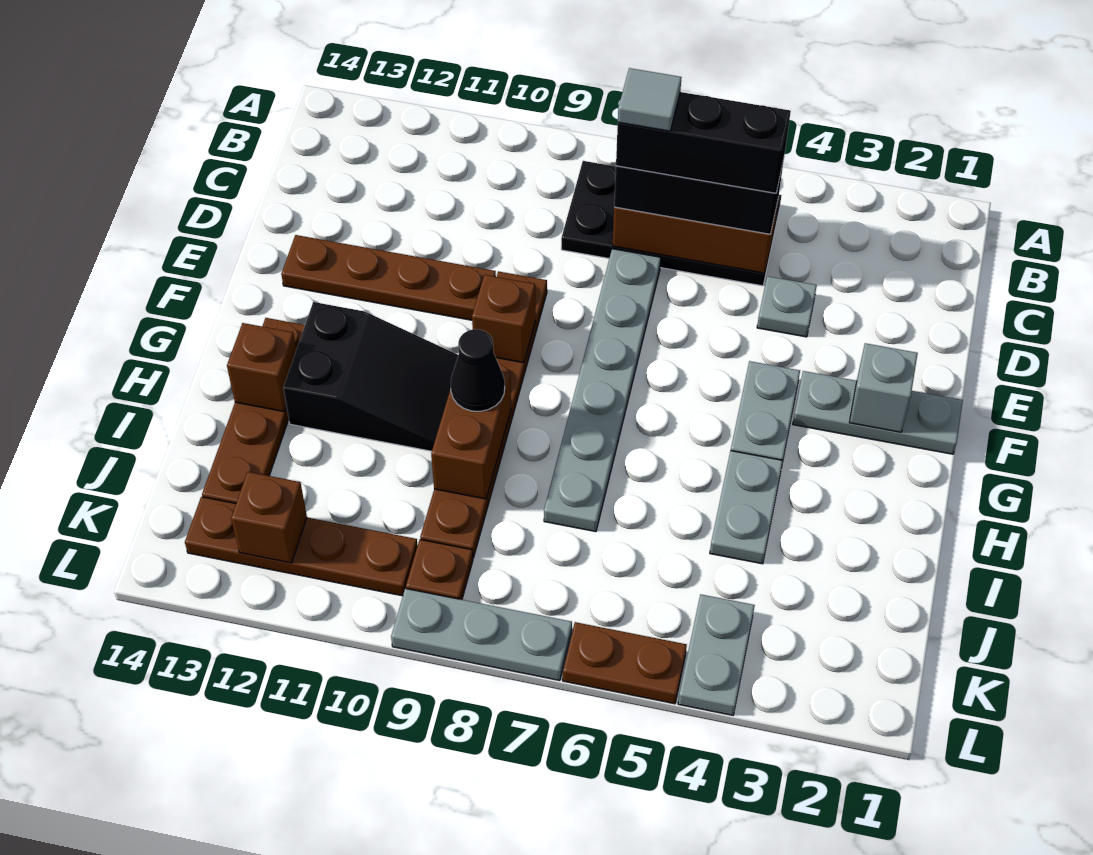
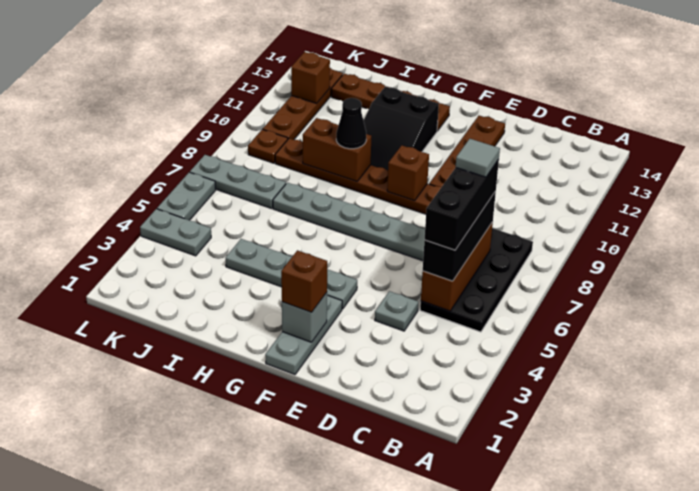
brown 1x1 brick [227,323,296,412] -> brown 1x1 brick moved to [281,250,327,312]
brown 1x2 plate [563,622,687,704] -> grey 1x2 plate [157,172,216,220]
grey 1x3 plate [391,589,572,681] -> grey 1x3 plate turned to [190,155,286,209]

